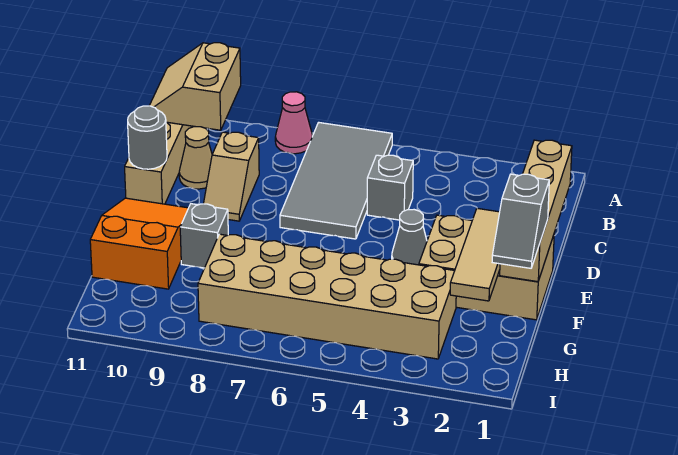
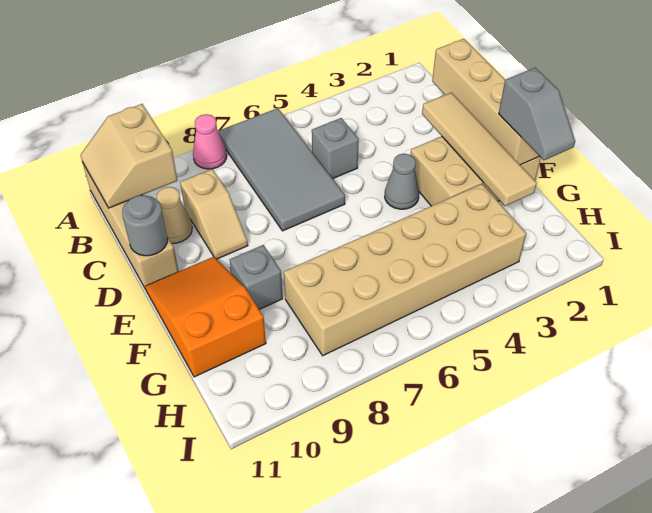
tan 1x3 tile [450,208,500,301] -> tan 1x4 tile [422,93,537,206]

